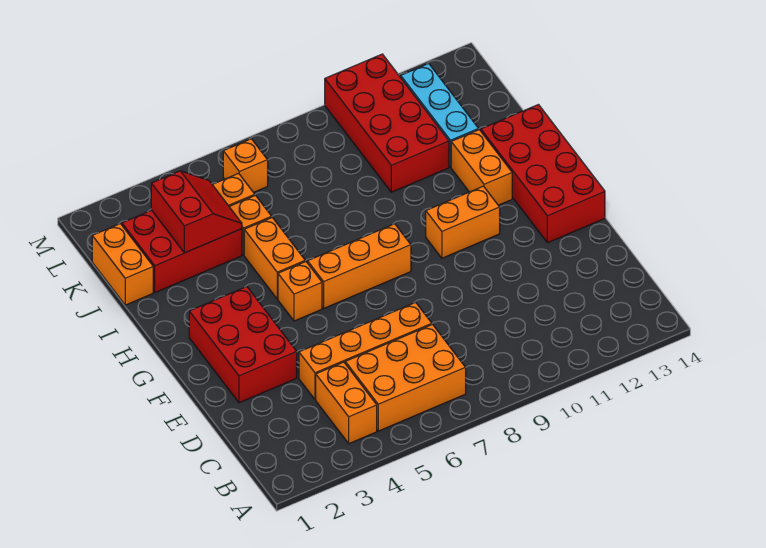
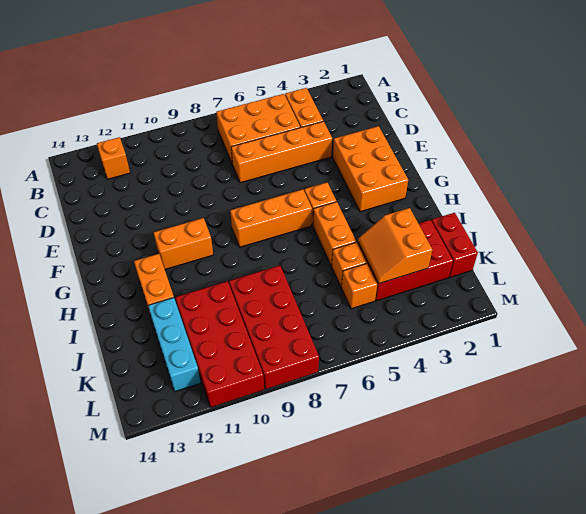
red 2x3 brick [189,287,297,403] -> orange 2x3 brick [333,126,408,212]
red 2x4 brick [481,105,605,243] -> red 2x4 brick moved to [229,266,319,389]
orange 1x2 brick [92,224,153,305] -> red 1x2 brick [432,213,478,277]
red 2x2 slope [151,171,242,253] -> orange 2x2 slope [358,208,432,283]
orange 1x1 brick [223,139,268,192] -> orange 1x1 brick moved to [97,137,130,179]

